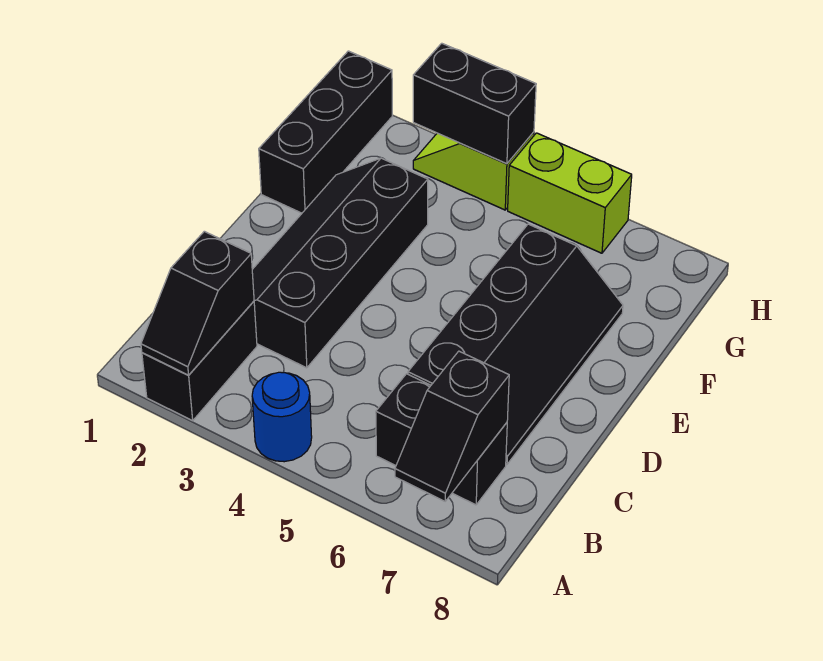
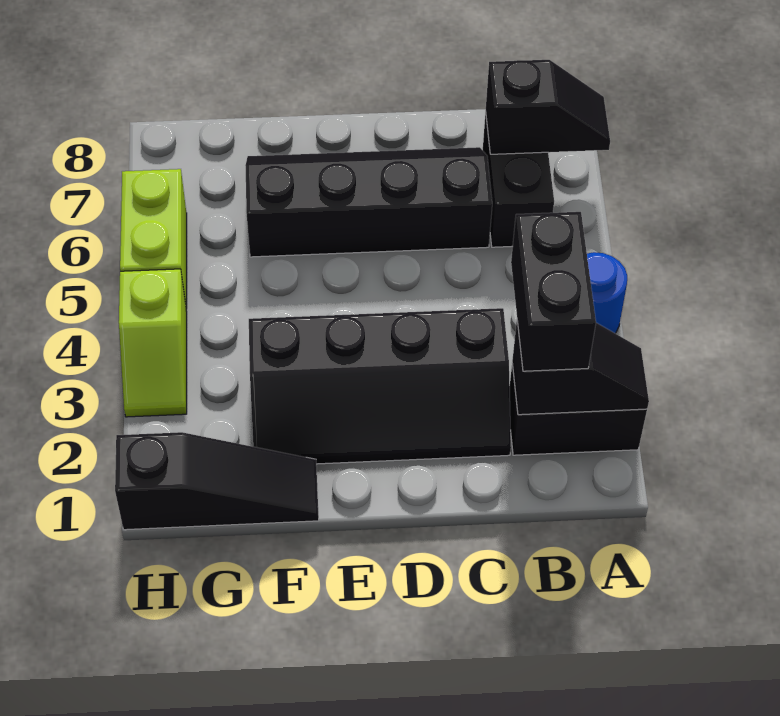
black 1x3 brick [259,51,392,213] -> black 1x3 slope [115,432,319,530]
black 1x2 brick [413,43,536,164] -> black 1x2 brick moved to [511,212,596,371]

